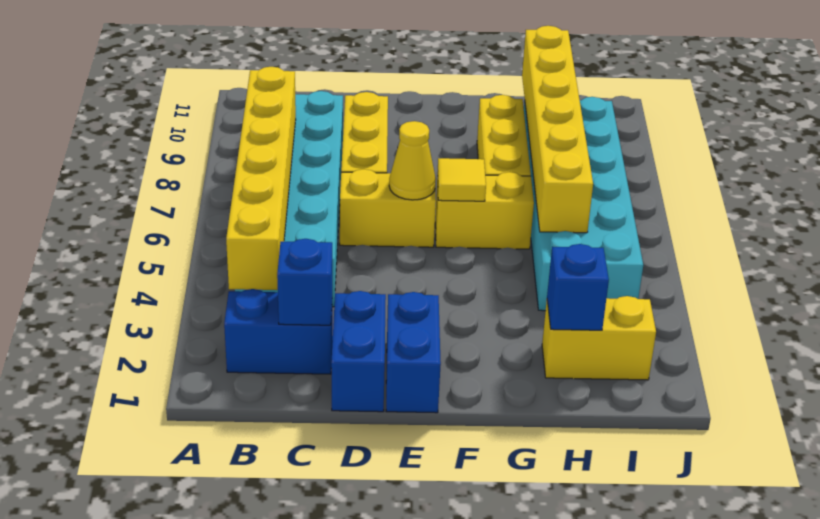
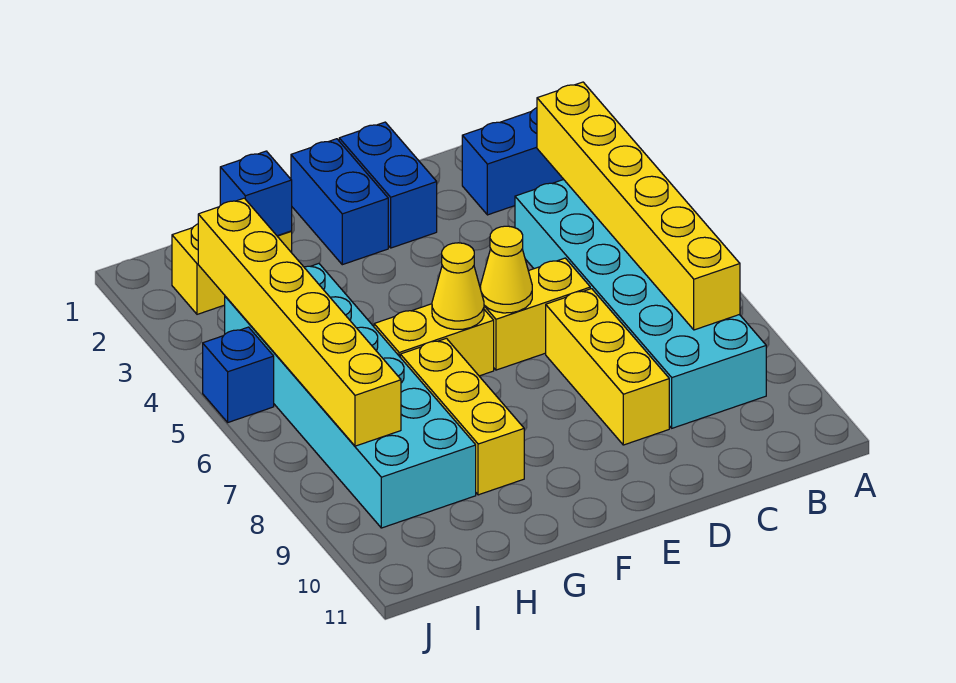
blue 1x1 brick [277,239,332,325] -> blue 1x1 brick moved to [203,327,274,422]
blue 1x2 brick [331,291,386,412] -> blue 1x2 brick moved to [291,139,388,265]
yellow 1x1 tile [437,158,486,201] -> yellow 1x1 cone [432,243,484,329]
yellow 1x6 brick [522,26,593,233] -> yellow 1x6 brick moved to [198,198,401,446]

